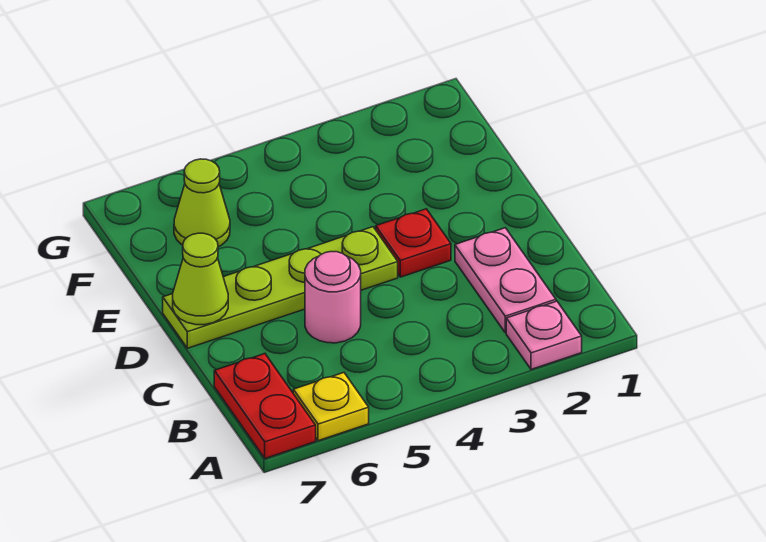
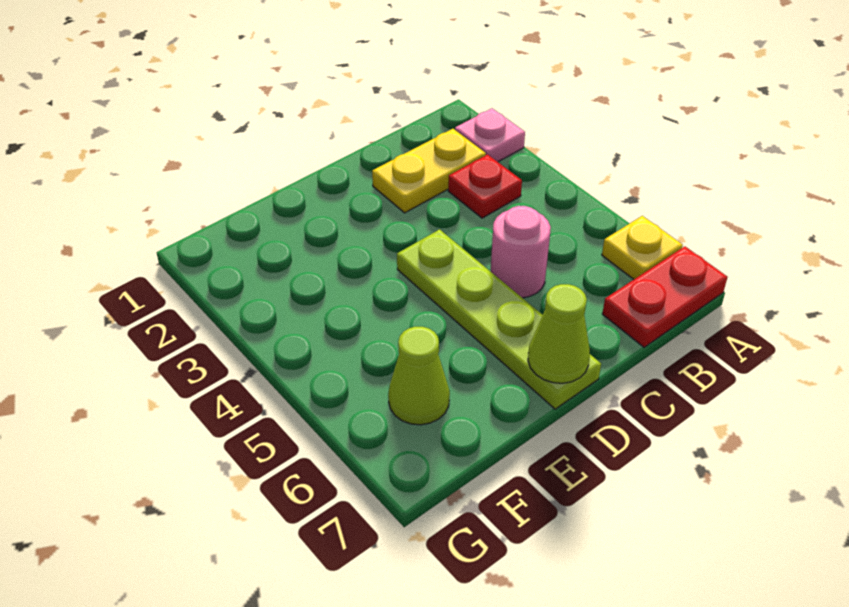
pink 1x2 plate [455,228,556,333] -> yellow 1x2 plate [372,129,486,213]
red 1x1 plate [376,209,451,277] -> red 1x1 plate moved to [448,154,522,218]

